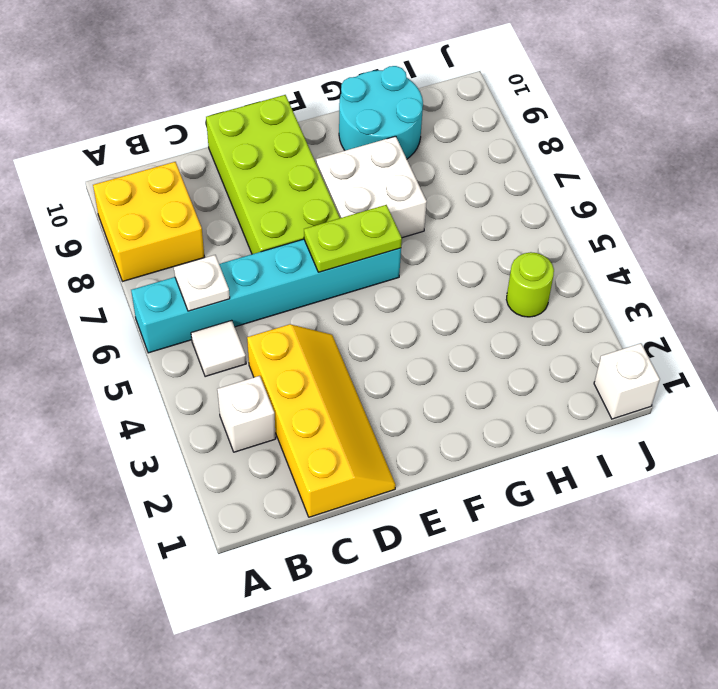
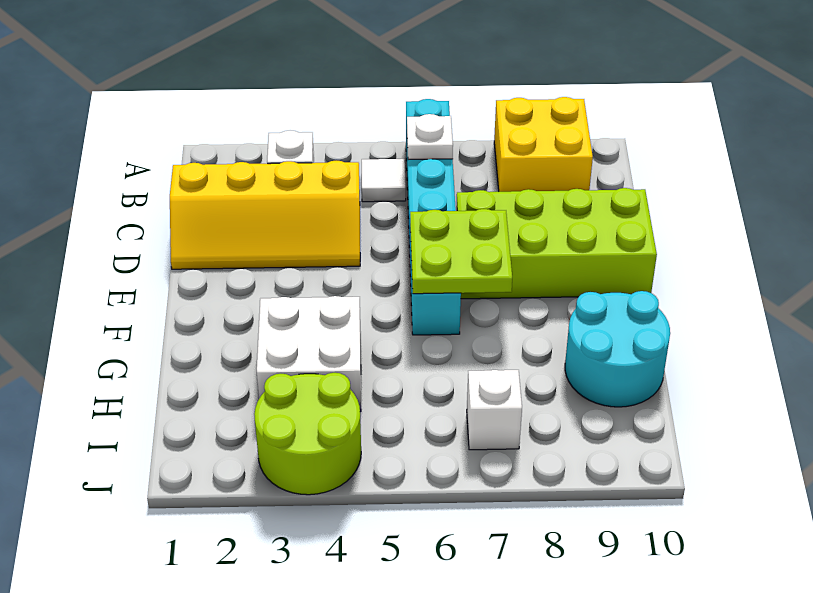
lime 1x2 plate [304,205,402,272] -> lime 2x2 plate [410,209,512,294]
white 2x2 brick [316,136,427,238] -> white 2x2 brick moved to [257,296,361,412]
lime 1x1 round brick [506,252,554,317] -> lime 2x2 round brick [254,373,361,495]
white 1x1 brick [594,343,660,419] -> white 1x1 brick moved to [467,370,522,450]

